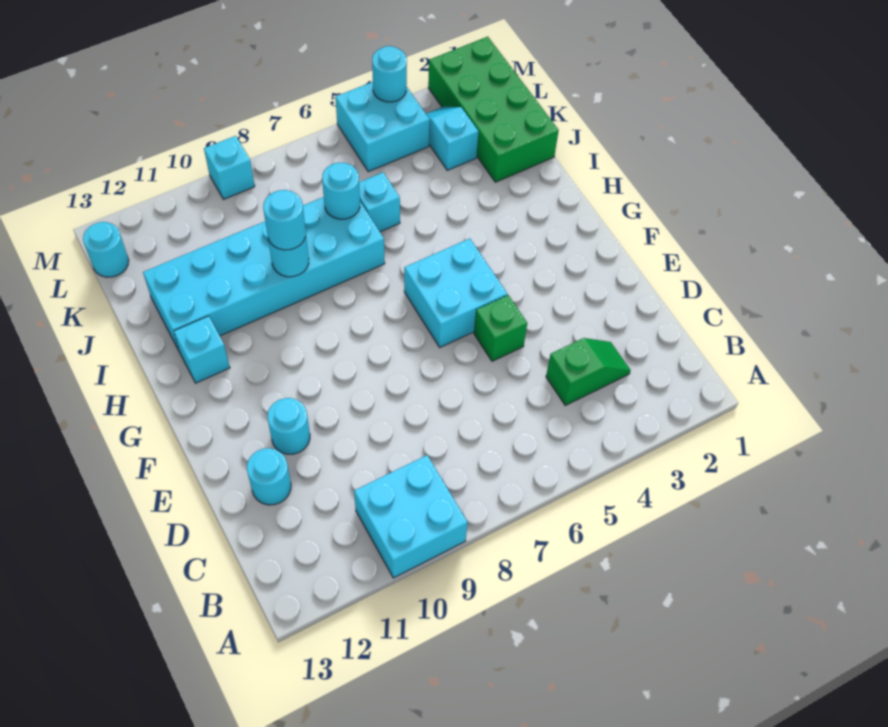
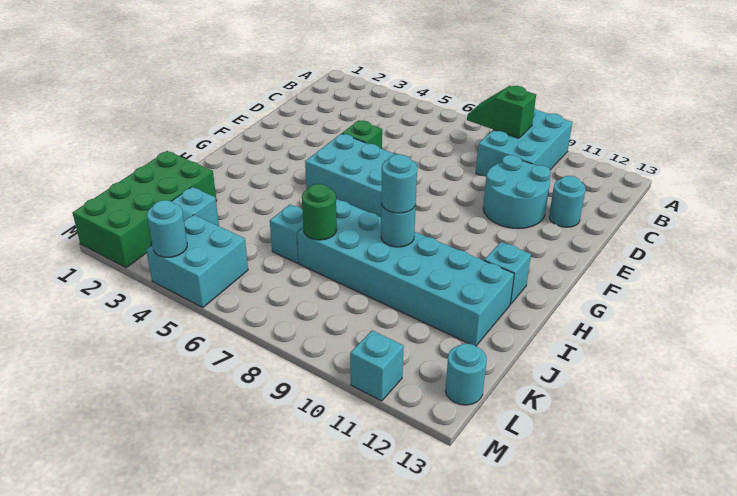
cyan 2x2 brick [354,455,468,578] -> cyan 2x3 brick [476,108,572,177]
green 1x2 slope [546,338,631,405] -> green 1x2 slope moved to [467,86,536,138]
cyan 1x1 round brick [267,398,310,454] -> cyan 2x2 round brick [483,155,551,229]
cyan 2x2 brick [404,239,507,347] -> cyan 2x3 brick [305,134,417,217]
cyan 1x1 round brick [322,163,360,219] -> green 1x1 round brick [302,184,337,240]
cyan 1x1 brick [204,136,255,199] -> cyan 1x1 brick moved to [350,330,404,401]

